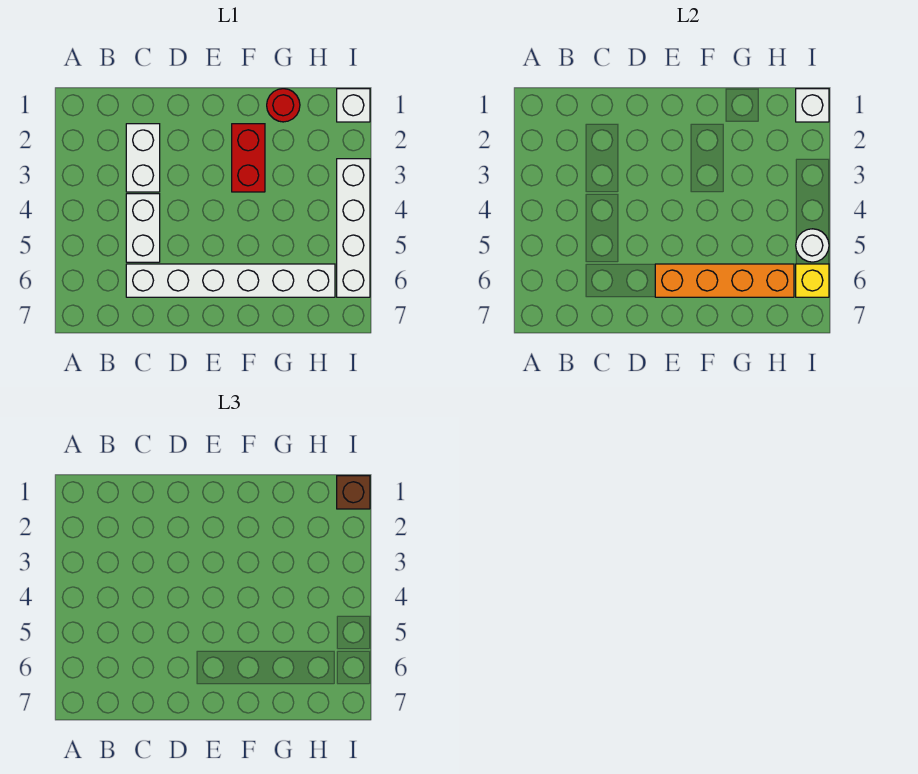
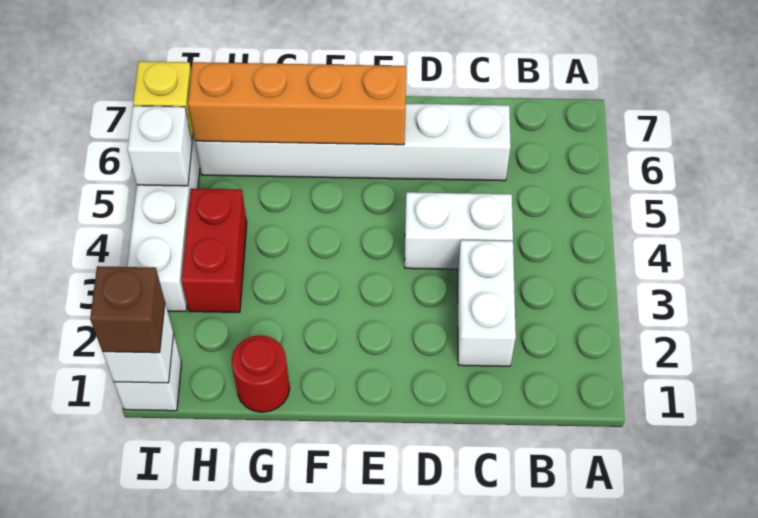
white 1x2 brick [126,194,160,262] -> white 1x2 brick turned to [405,192,513,269]
red 1x2 brick [232,124,265,192] -> red 1x2 brick moved to [182,189,247,312]
white 1x1 round brick [796,229,829,262] -> white 1x1 brick [127,106,192,186]

